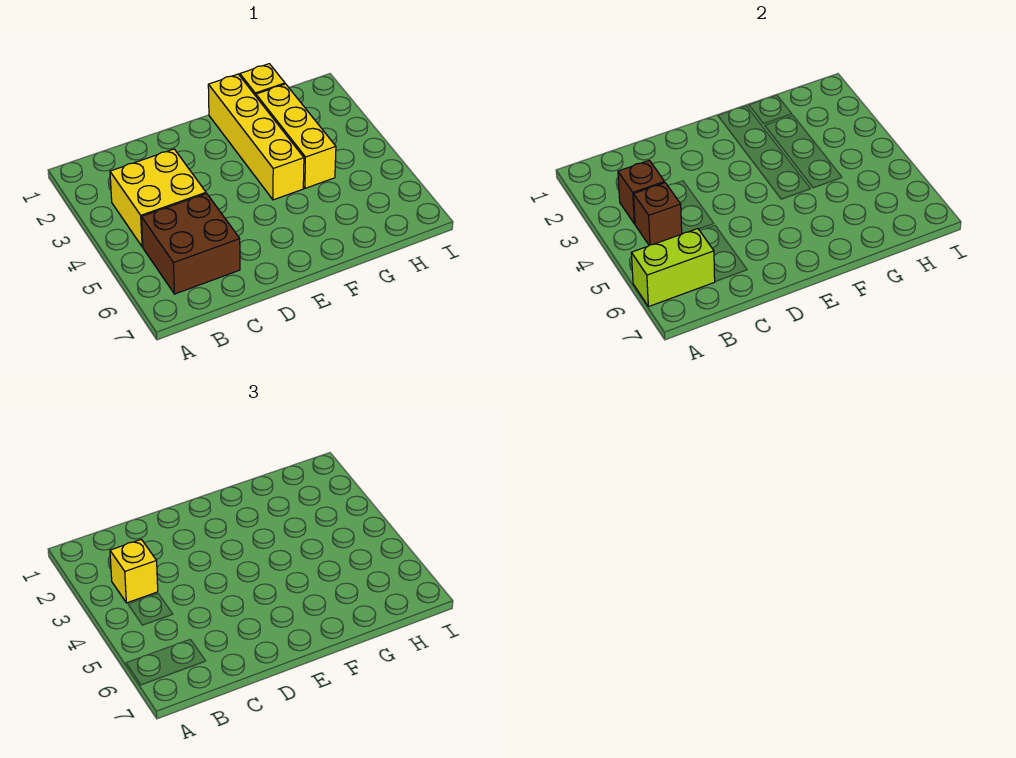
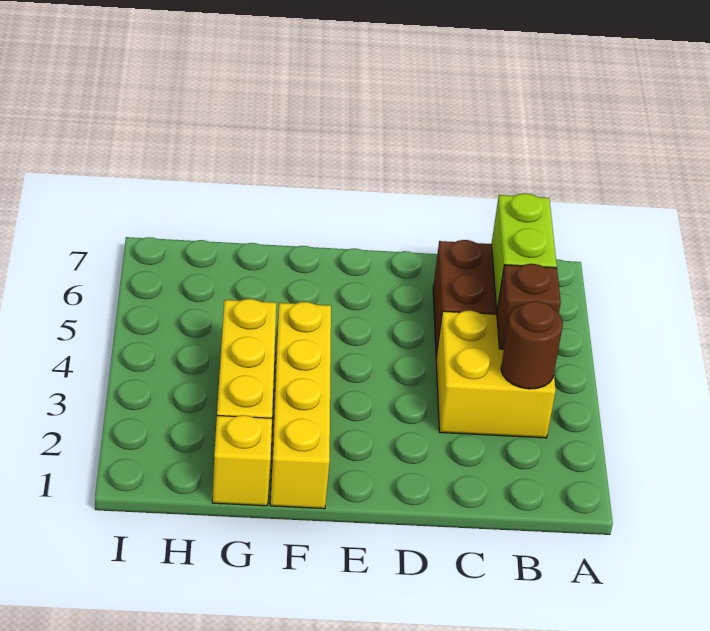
lime 1x2 brick [631,229,715,307] -> lime 1x2 brick turned to [492,193,557,310]
brown 1x1 brick [618,160,665,224] -> brown 1x1 round brick [501,301,563,389]
yellow 1x1 brick [110,539,158,603] -> none

